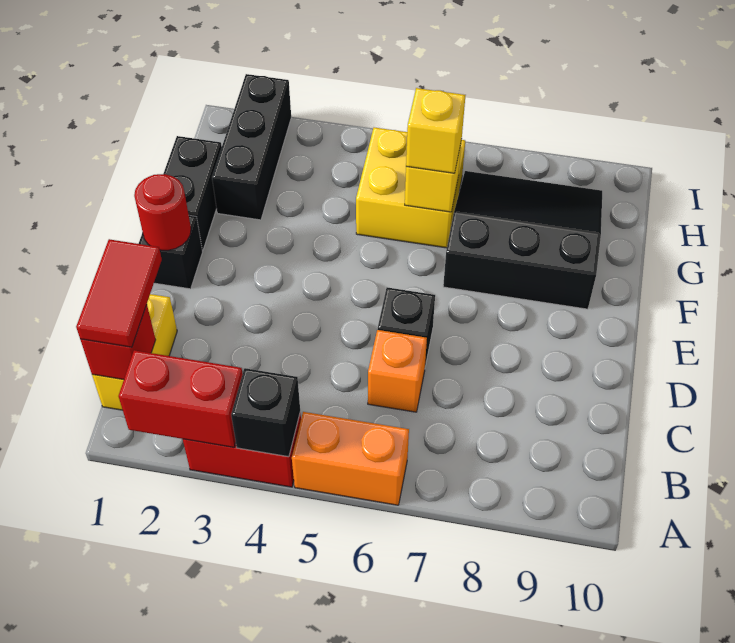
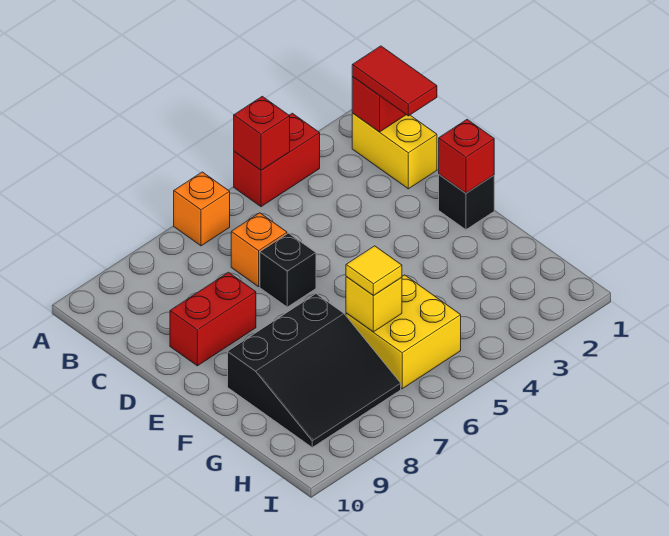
red 1x2 brick [118,350,243,447] -> red 1x2 brick moved to [170,272,256,366]
black 1x1 brick [231,368,300,457] -> red 1x1 brick [234,96,290,170]
orange 1x2 brick [292,412,409,505] -> orange 1x1 brick [174,172,230,246]
red 1x1 round brick [134,174,191,250] -> red 1x1 brick [439,120,494,193]
black 1x2 brick [163,136,222,250] -> none
black 1x3 brick [212,74,291,220] -> none
yellow 1x1 brick [406,88,465,173] -> yellow 1x1 tile [346,246,402,296]

